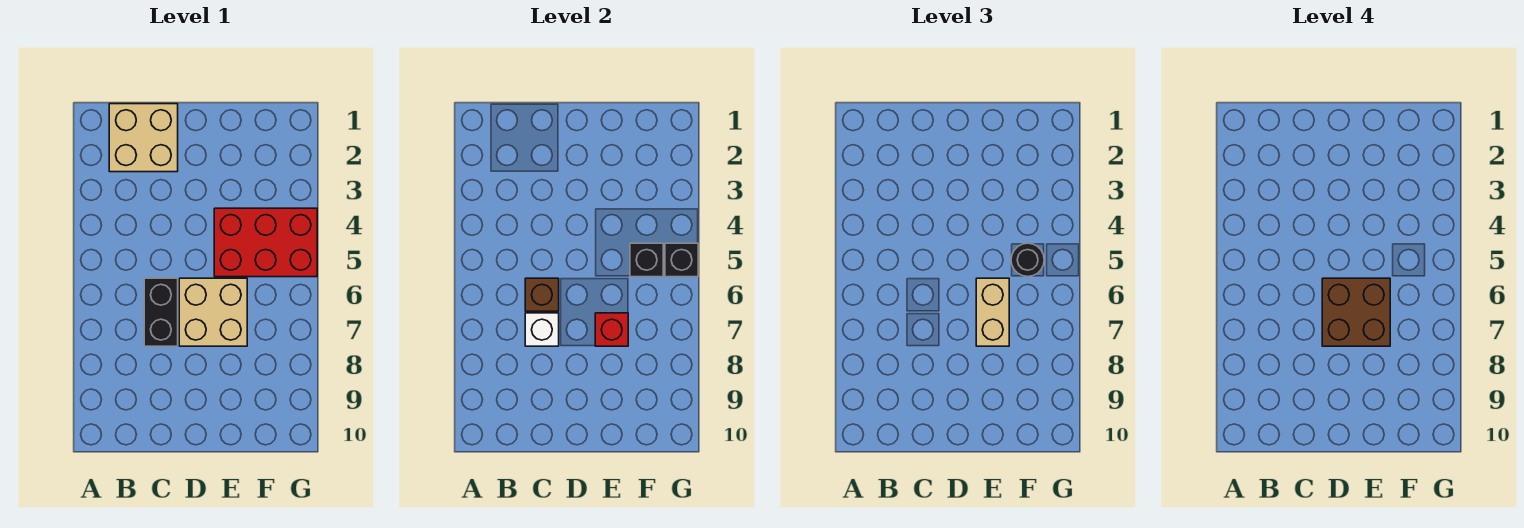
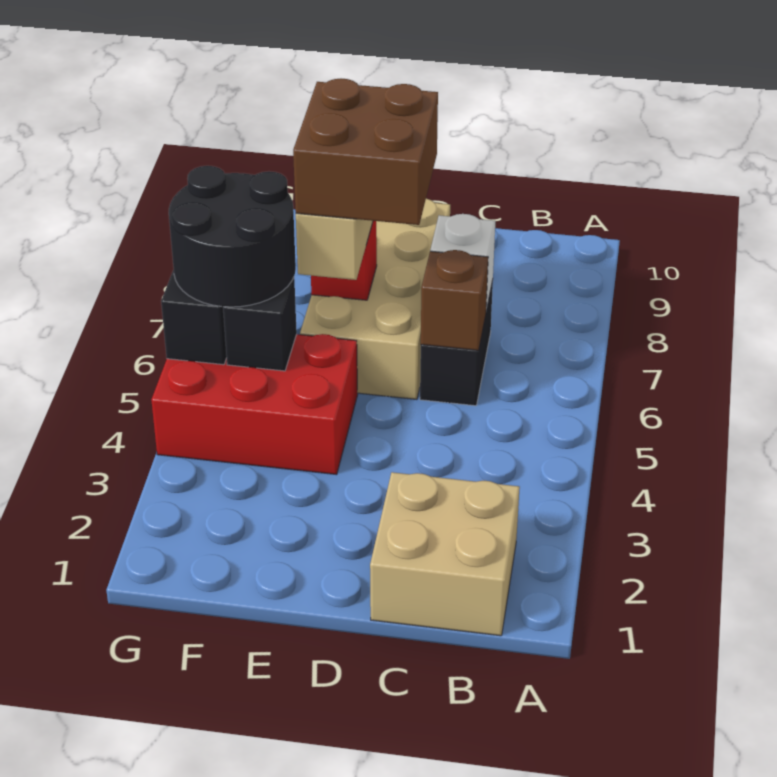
tan 2x2 brick [179,278,247,346] -> tan 2x4 brick [300,199,450,399]
black 1x1 round brick [1011,243,1044,277] -> black 2x2 round brick [169,166,296,307]

